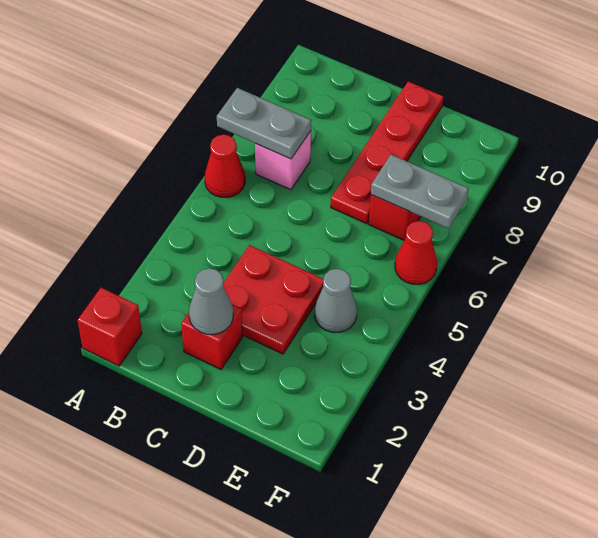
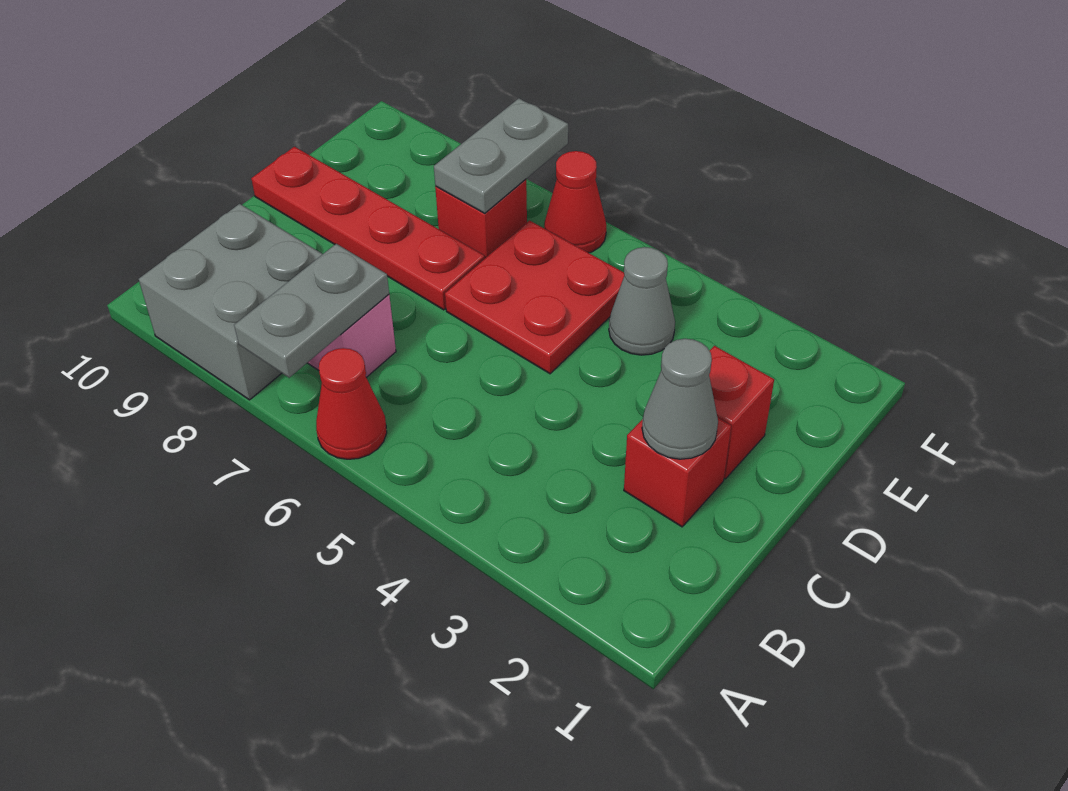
red 1x1 brick [78,288,142,366] -> red 1x1 brick moved to [709,346,774,479]
none -> grey 2x2 brick [139,204,322,400]
red 2x2 plate [224,245,324,354] -> red 2x2 plate moved to [445,221,624,374]

